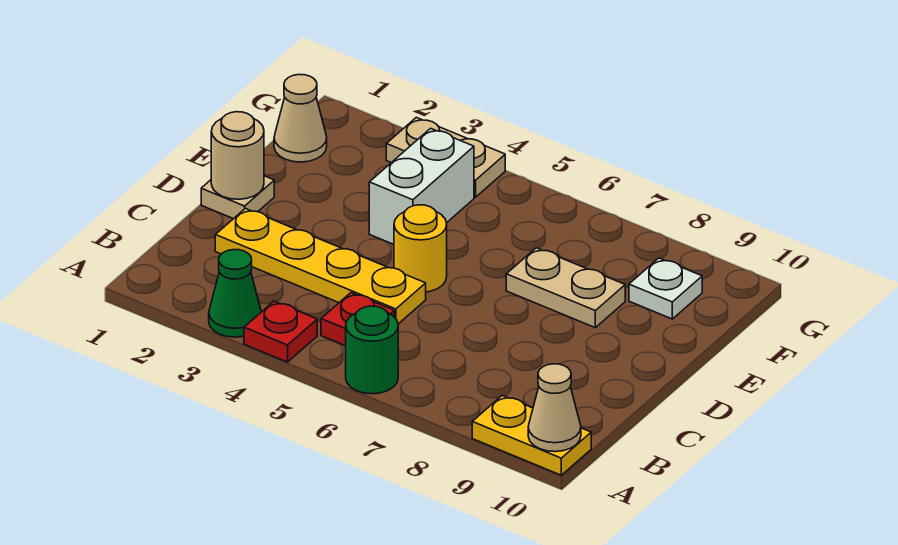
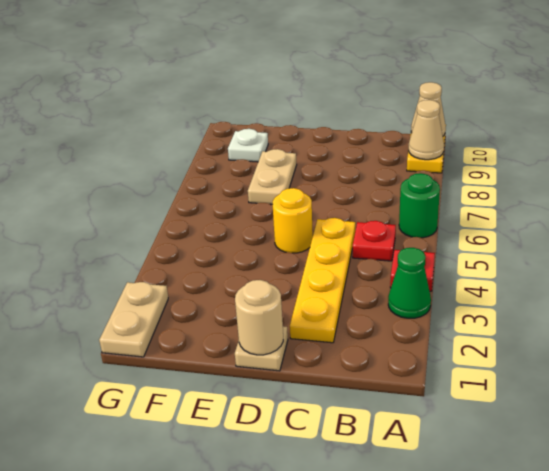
white 1x2 brick [369,128,474,244] -> none
tan 1x1 cone [274,75,327,162] -> tan 1x1 cone moved to [409,100,444,160]
tan 1x2 plate [386,117,505,197] -> tan 1x2 plate moved to [99,282,168,357]

